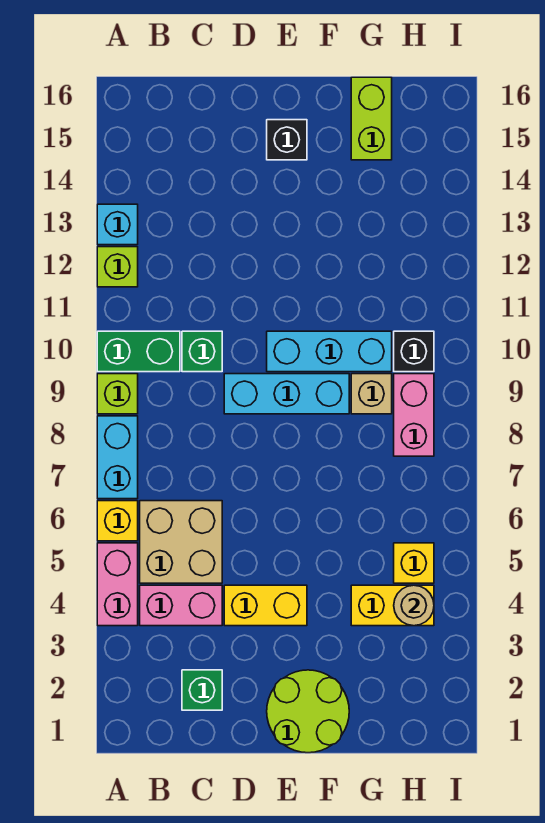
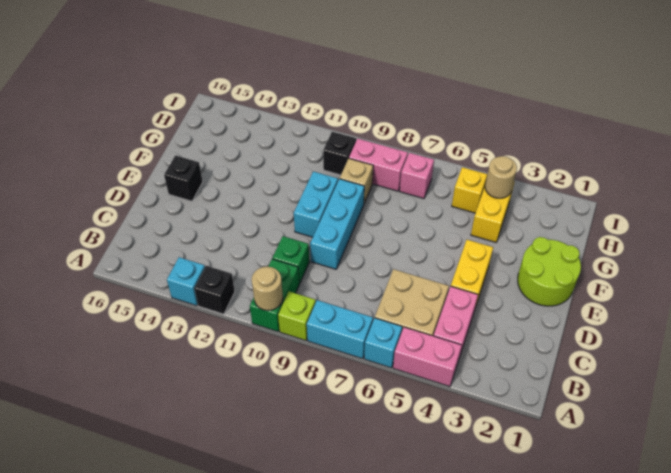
yellow 1x1 brick [97,501,138,541] -> cyan 1x1 brick [364,318,402,368]
none -> tan 1x1 round brick [252,267,283,311]
lime 1x1 brick [97,247,138,287] -> black 1x1 brick [194,266,235,314]
green 1x1 brick [182,670,222,710] -> none
cyan 1x3 brick [267,331,392,372] -> cyan 1x2 brick [294,171,338,237]
lime 1x2 brick [351,77,392,160] -> none
none -> pink 1x1 brick [400,153,434,199]

